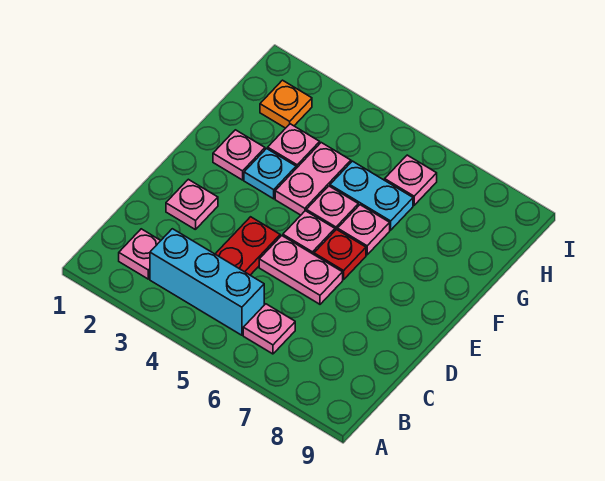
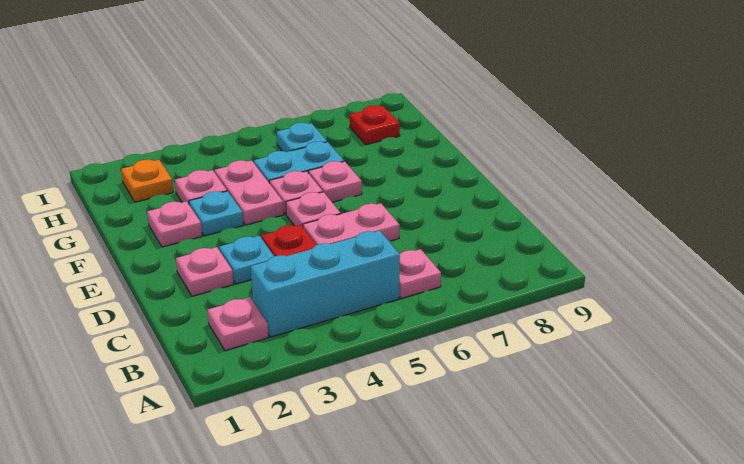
none -> cyan 1x1 plate [219,236,274,284]
red 1x1 plate [314,230,366,280] -> red 1x1 plate moved to [350,105,400,145]
pink 1x1 plate [385,155,437,205] -> cyan 1x1 plate [277,123,327,152]

